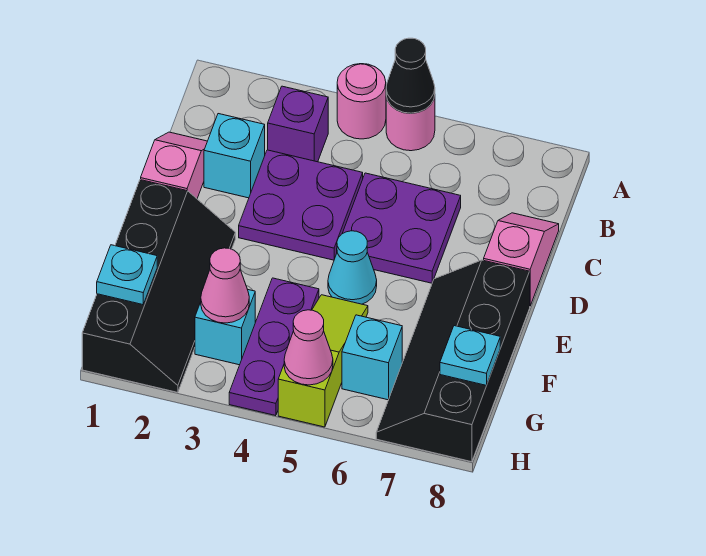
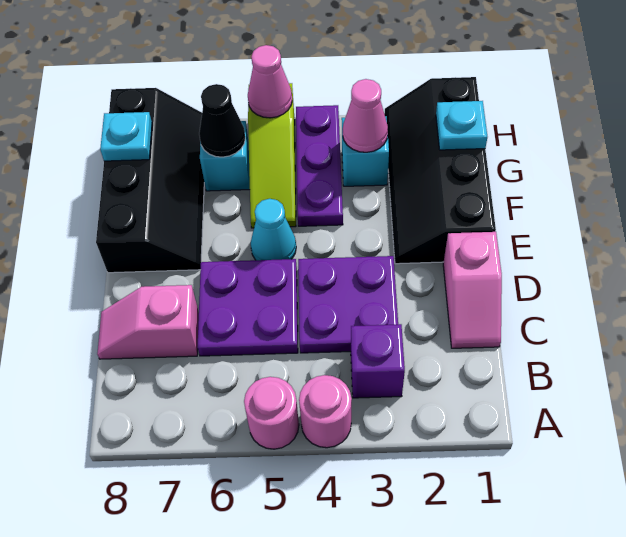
black 1x1 cone [386,38,435,113] -> black 1x1 cone moved to [199,84,245,157]
cyan 1x1 brick [204,114,265,198] -> none
pink 1x2 slope [484,213,559,306] -> pink 1x2 slope turned to [97,285,199,359]

